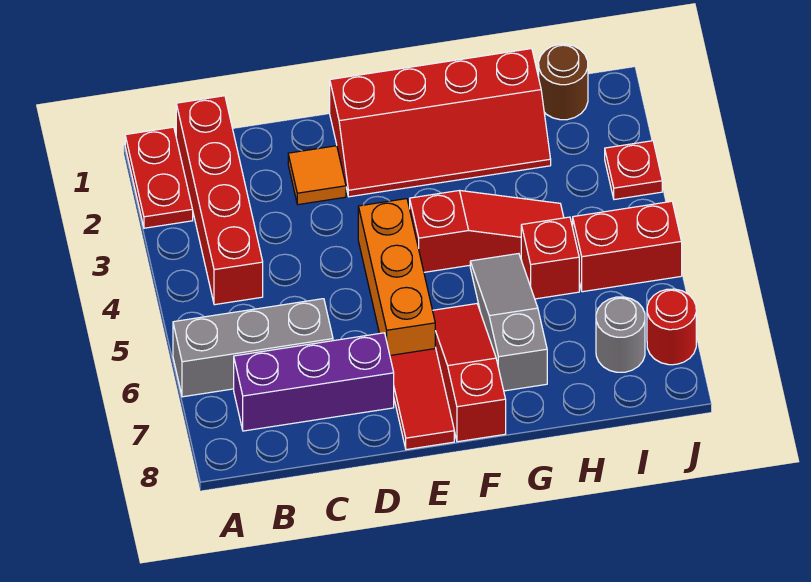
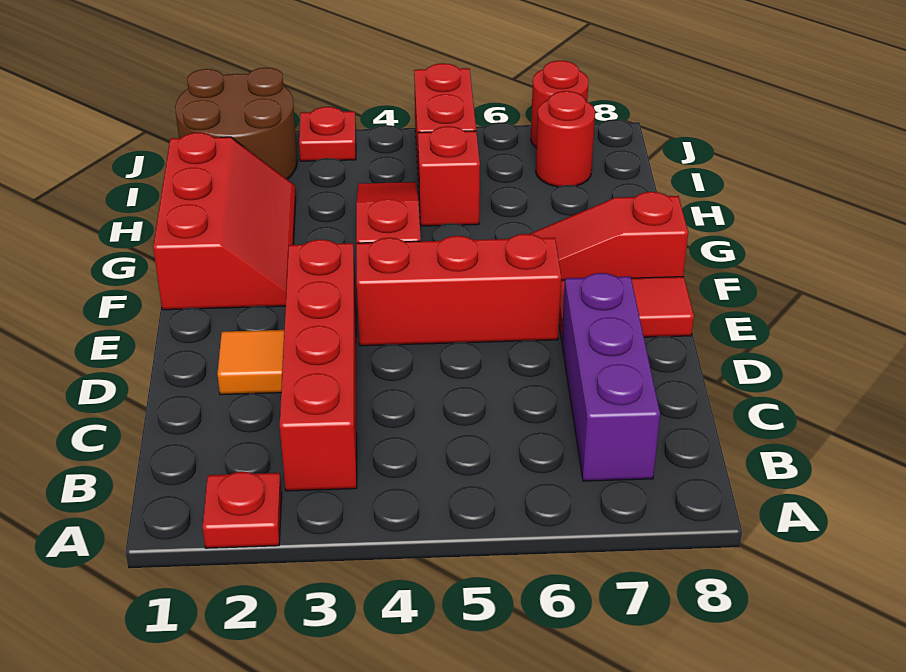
red 1x2 plate [125,127,193,228] -> red 1x1 plate [203,472,282,548]
grey 1x3 brick [173,299,333,397] -> none
red 1x4 brick [176,96,263,305] -> red 1x4 brick turned to [280,239,357,491]
red 2x4 slope [330,49,551,197] -> red 2x3 slope [153,133,296,310]
orange 1x3 brick [358,199,435,355] -> red 1x3 brick [356,234,561,346]
grey 1x3 slope [470,254,547,391] -> none
brown 1x1 round brick [539,44,588,120] -> brown 2x2 round brick [175,68,297,179]
grey 1x1 round brick [596,297,645,372] -> red 1x1 round brick [536,91,595,187]

